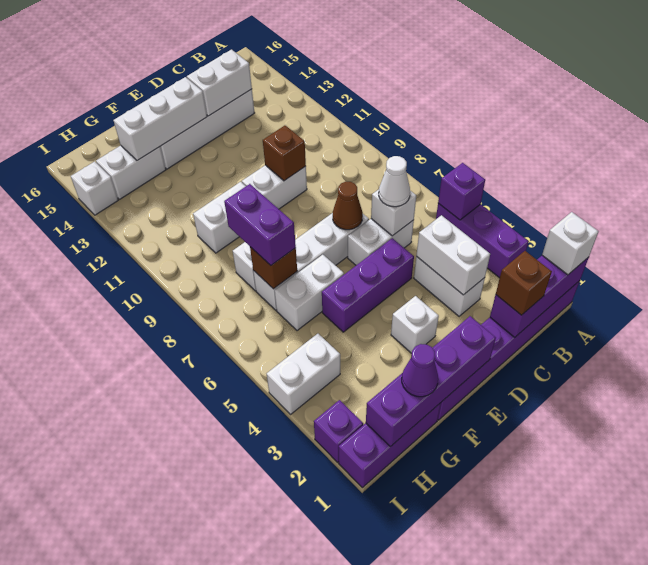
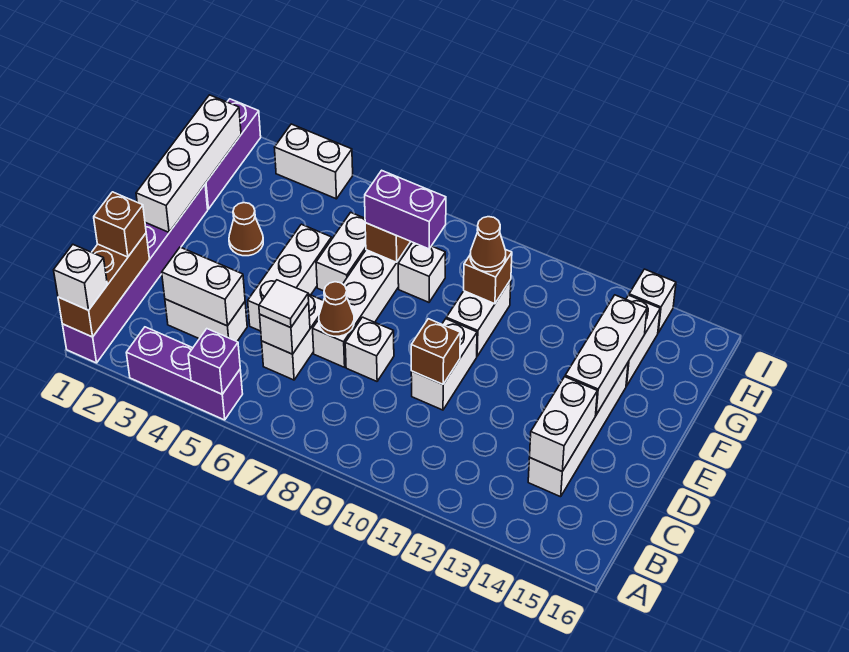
purple 1x3 brick [490,256,589,338] -> brown 1x3 brick [58,233,150,337]
white 1x1 cone [379,156,410,207] -> white 1x1 tile [259,280,309,328]
purple 1x3 brick [322,238,414,332] -> white 1x3 brick [248,224,332,331]
purple 1x4 brick [366,316,496,447] -> white 1x4 brick [136,95,241,232]
white 1x1 brick [391,296,439,353] -> white 1x1 brick moved to [345,317,394,381]
none -> brown 1x1 cone [229,203,263,256]
purple 1x1 cone [402,344,438,397] -> none
none -> brown 1x1 brick [464,250,512,304]
none -> brown 1x1 cone [470,217,506,272]
white 1x2 brick [267,334,340,414] -> white 1x2 brick turned to [274,124,353,199]
purple 1x1 brick [314,400,363,462] -> none

